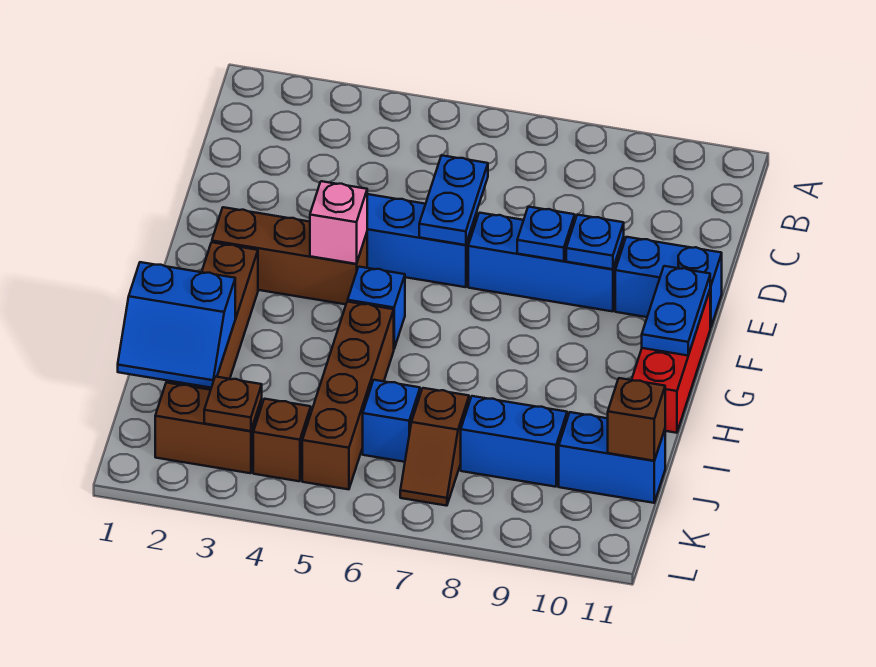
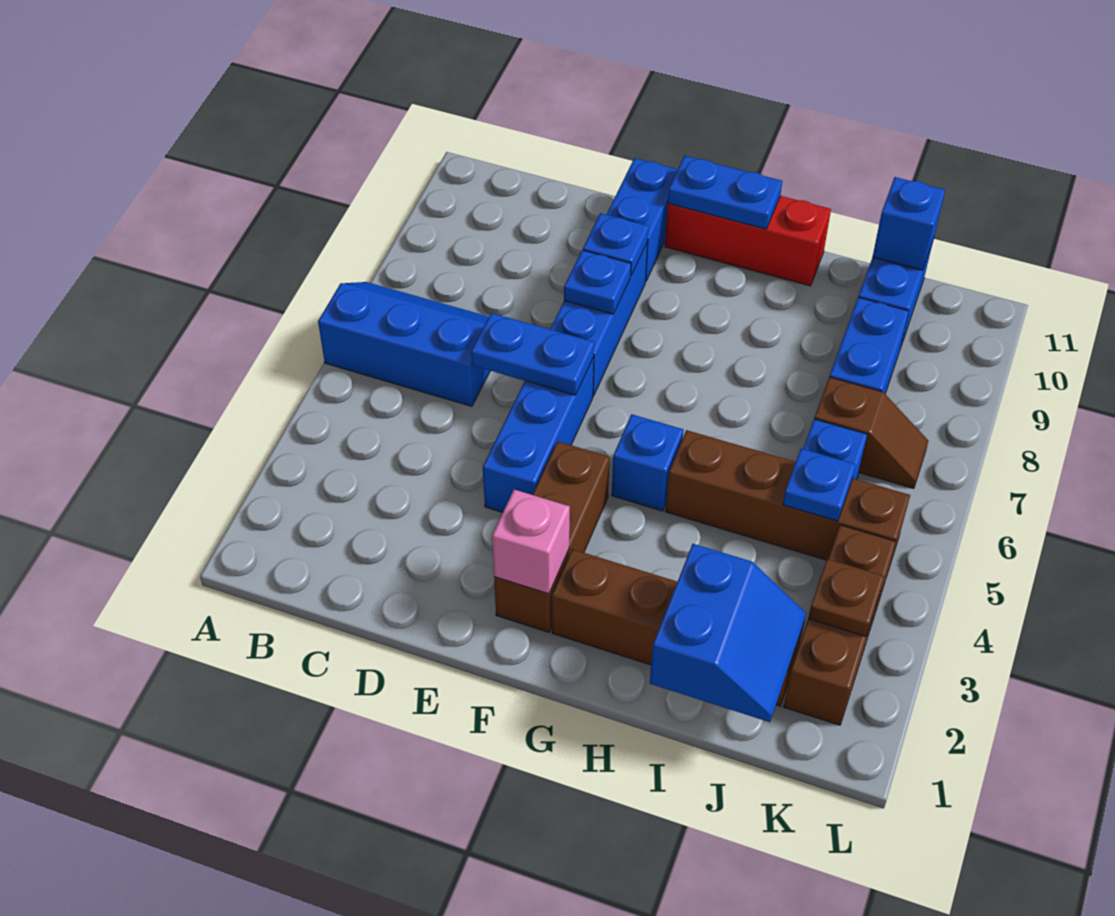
none -> blue 2x3 slope [318,282,490,406]
pink 1x1 brick [310,181,367,264] -> pink 1x1 brick moved to [492,490,570,594]
none -> blue 1x1 plate [783,449,856,521]
brown 1x1 brick [608,378,665,461] -> blue 1x1 brick [873,177,945,270]

